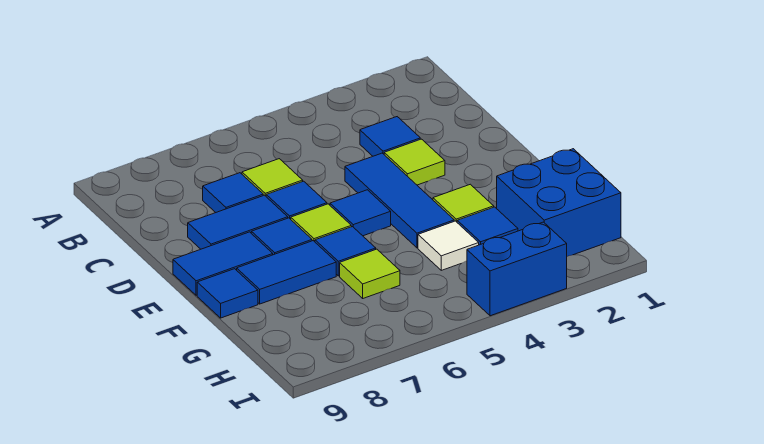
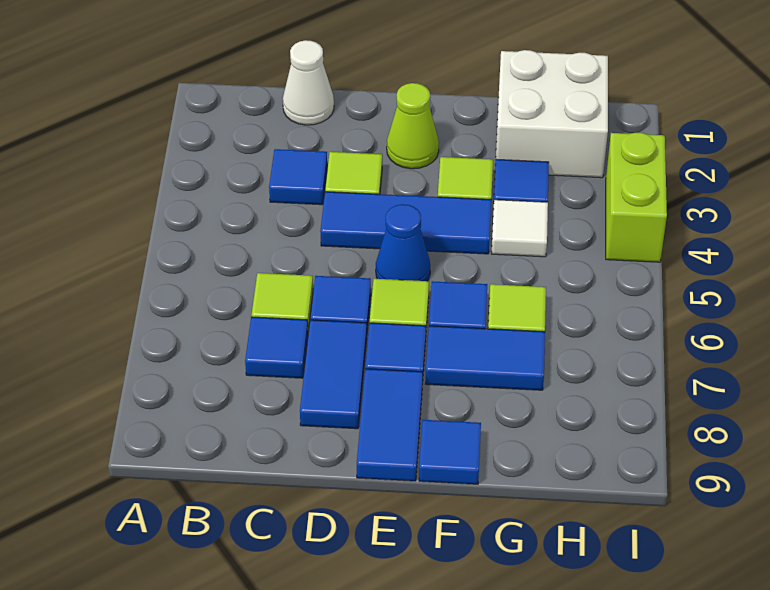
none -> white 1x1 cone [283,40,334,125]
none -> lime 1x1 cone [387,83,439,169]
blue 1x1 tile [330,190,391,236] -> blue 1x1 cone [376,204,430,281]
blue 1x2 tile [237,241,336,304] -> blue 1x2 tile turned to [426,326,545,390]
blue 2x2 brick [497,149,621,256] -> white 2x2 brick [495,50,608,178]
blue 1x2 brick [467,222,567,316] -> lime 1x2 brick [606,133,667,262]

